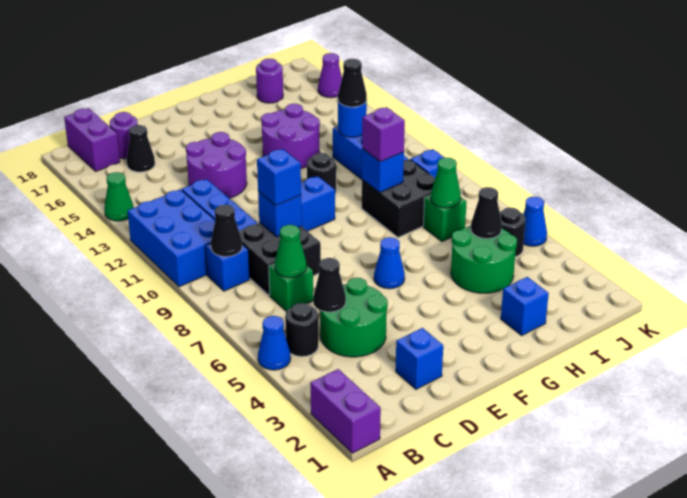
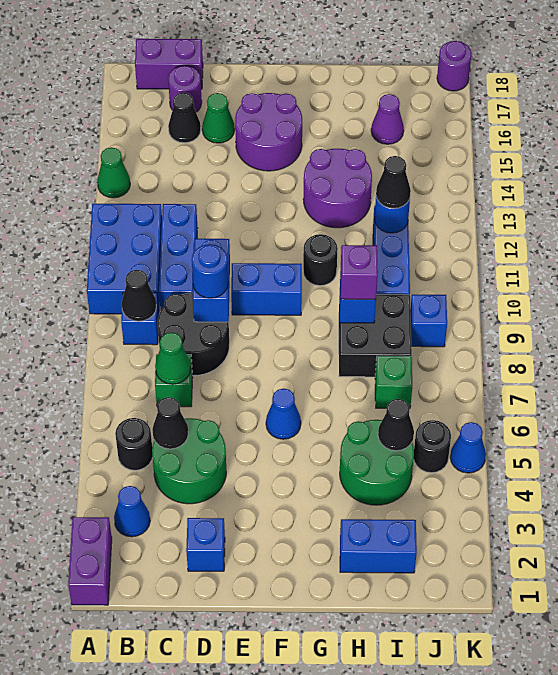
blue 1x1 cone [258,316,291,370] -> blue 1x1 cone moved to [114,486,150,537]
purple 1x2 brick [64,108,120,171] -> purple 1x2 brick turned to [135,39,203,89]
black 2x2 brick [239,223,321,296] -> black 2x2 round brick [158,293,229,376]
blue 1x1 brick [258,192,302,237] -> blue 1x2 brick [193,239,230,322]
blue 1x1 brick [257,149,301,206] -> blue 1x1 round brick [192,244,228,298]
purple 2x2 round brick [186,132,247,198] -> purple 2x2 round brick moved to [235,93,302,171]
blue 1x1 brick [501,277,549,335] -> blue 1x2 brick [340,519,417,573]
green 1x1 cone [431,158,461,208] -> green 1x1 cone moved to [202,93,235,143]
purple 1x1 round brick [256,59,283,103] -> purple 1x1 round brick moved to [437,41,472,91]
purple 1x1 cone [318,53,342,98] -> purple 1x1 cone moved to [371,94,404,144]

